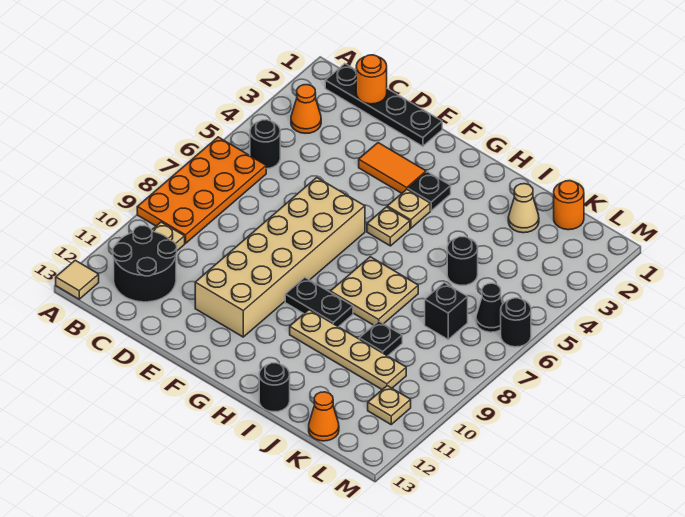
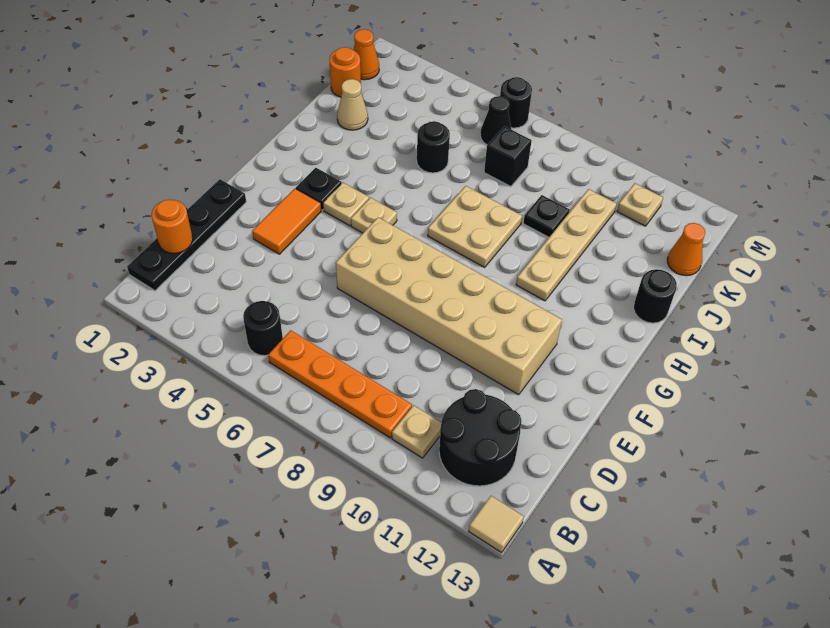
orange 2x4 plate [137,137,266,243] -> orange 1x4 plate [268,330,412,438]
orange 1x1 cone [291,85,321,133] -> orange 1x1 cone moved to [353,29,379,80]
black 1x2 plate [285,278,353,327] -> none

